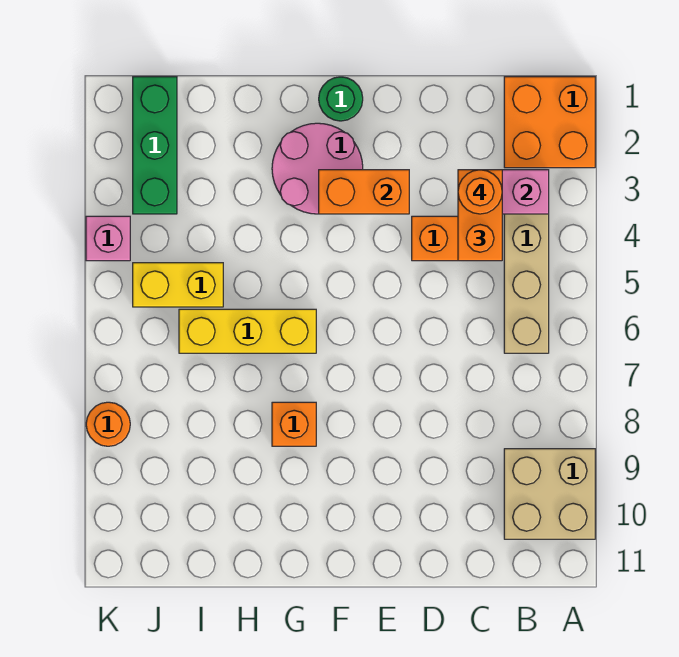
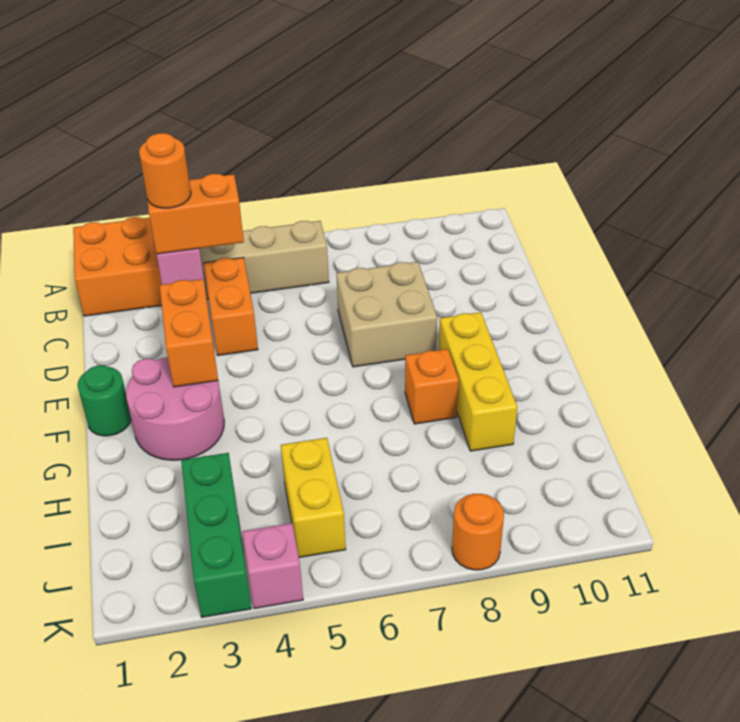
tan 2x2 brick [504,449,595,539] -> tan 2x2 brick moved to [336,262,437,367]
yellow 1x3 brick [179,309,316,353] -> yellow 1x3 brick moved to [439,312,517,451]
green 1x3 brick [133,77,177,214] -> green 1x3 brick turned to [181,453,251,617]

